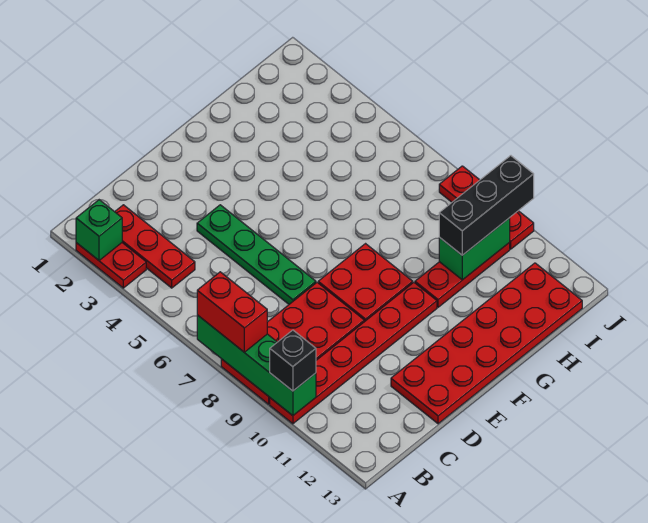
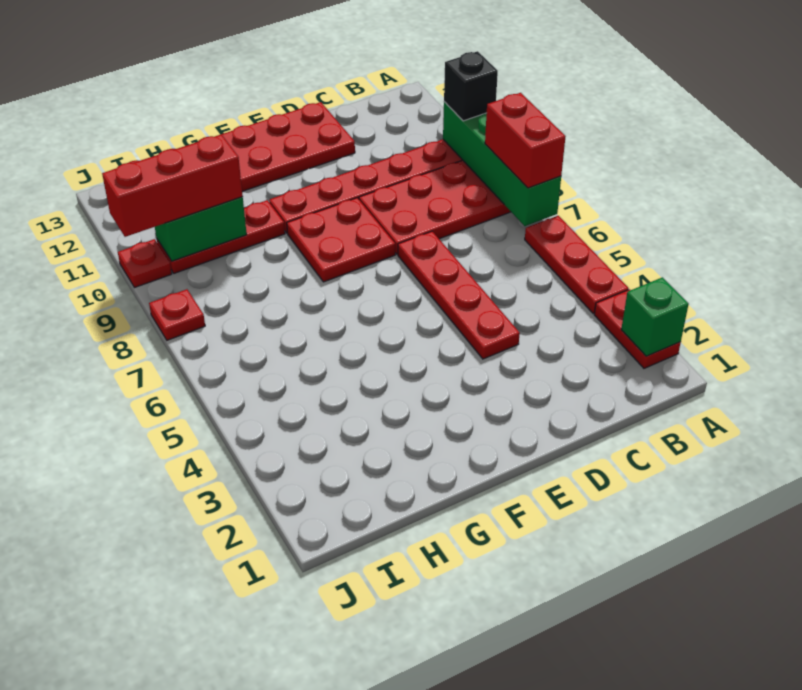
red 1x3 plate [115,205,195,288] -> red 1x3 plate moved to [525,216,629,314]
green 1x4 plate [197,205,316,304] -> red 1x4 plate [398,231,520,359]
black 1x3 brick [439,156,534,255] -> red 1x3 brick [102,134,243,237]

